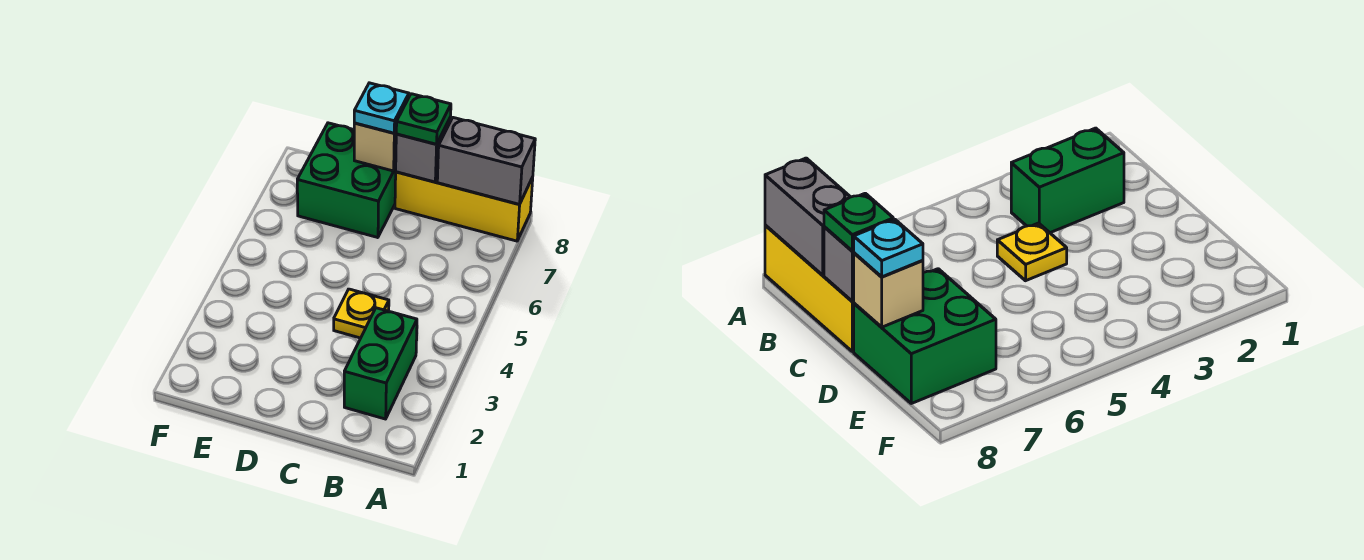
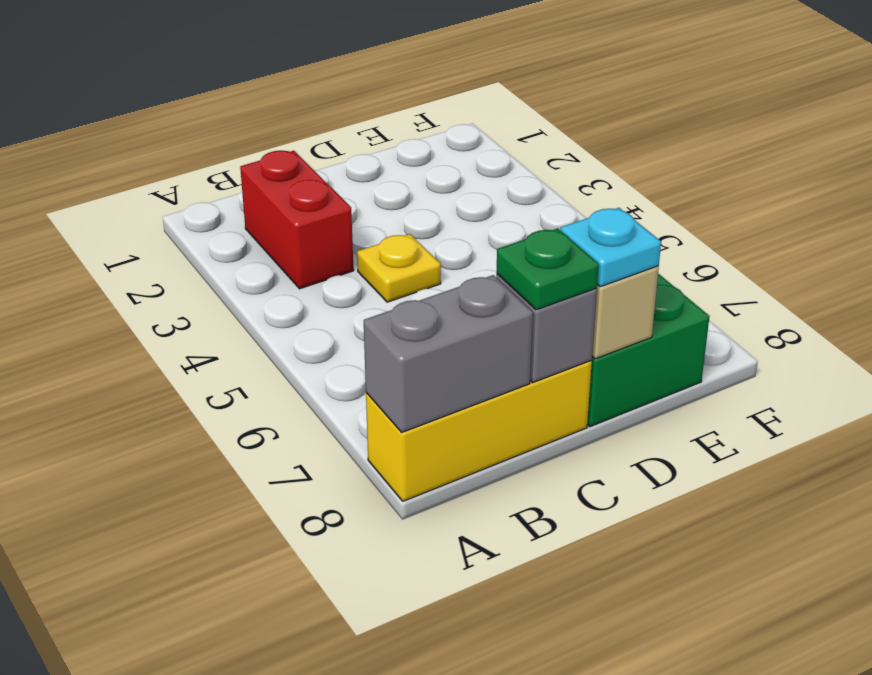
green 1x2 brick [344,308,417,419] -> red 1x2 brick [240,151,354,289]

